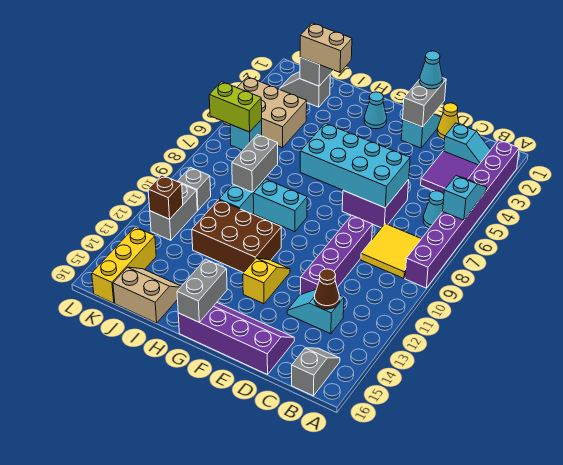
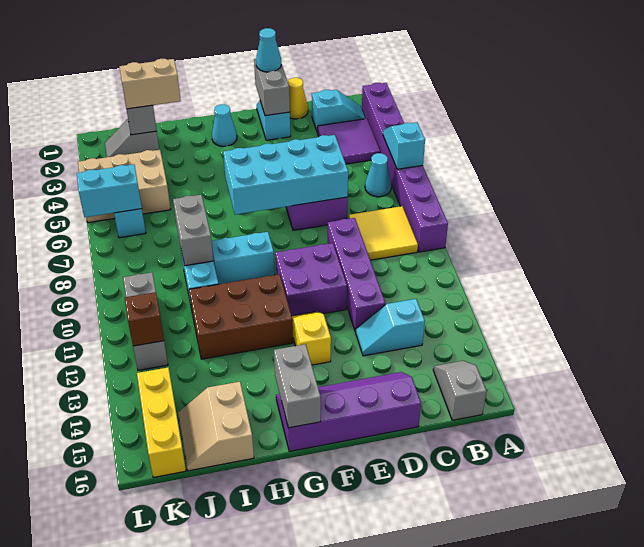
brown 1x1 cone [314,269,339,309] -> none
none -> purple 2x2 brick [275,243,347,316]
tan 2x2 slope [113,267,181,323] -> tan 2x2 slope turned to [178,382,254,471]
lime 1x2 brick [209,82,262,132] -> cyan 1x2 brick [77,165,142,217]

